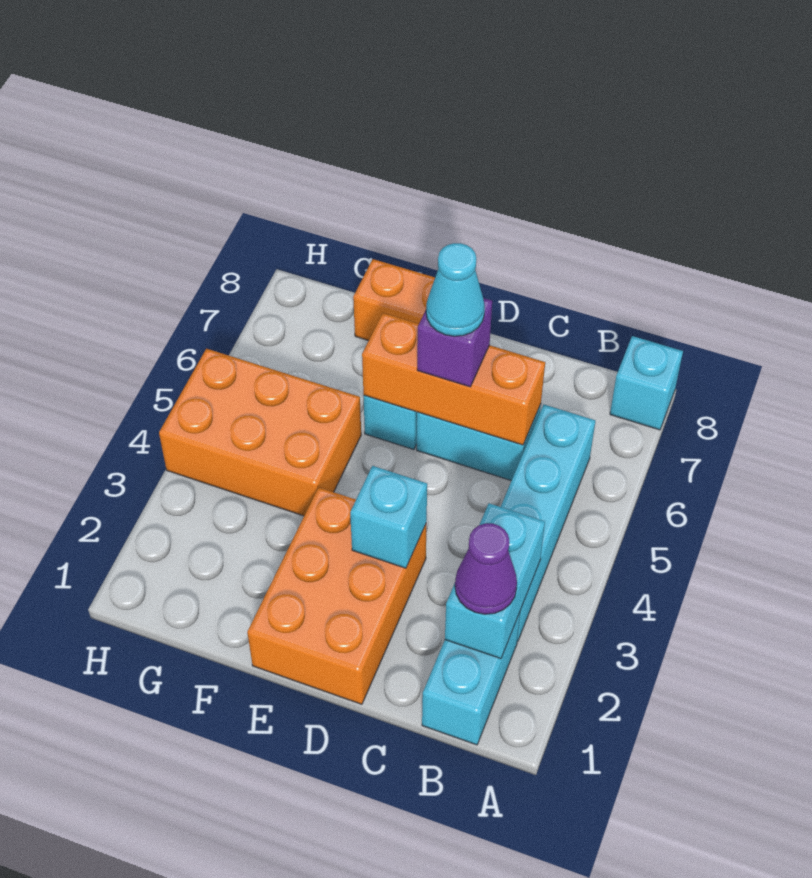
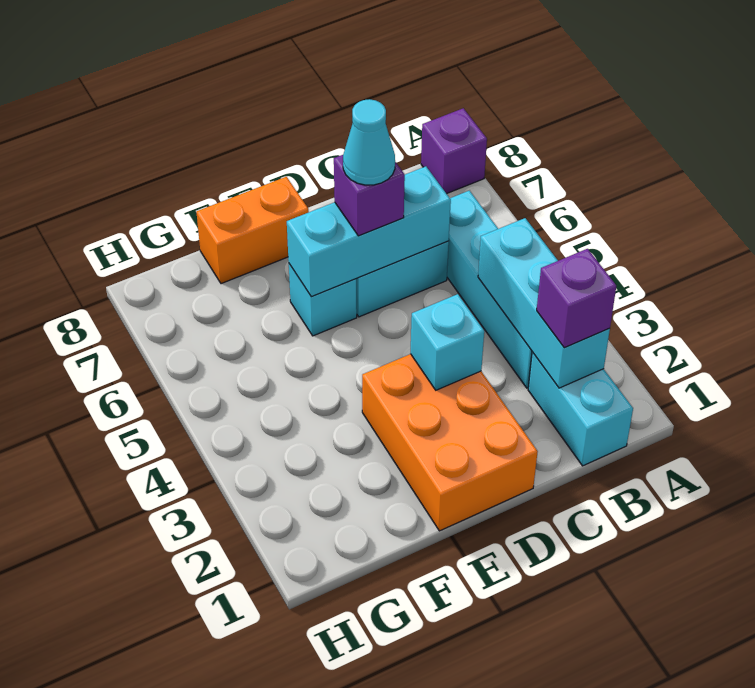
cyan 1x1 brick [610,336,683,430] -> purple 1x1 brick [421,108,487,194]
cyan 1x2 brick [445,503,545,659] -> cyan 1x3 brick [478,218,610,388]
purple 1x1 cone [455,523,517,614] -> purple 1x1 brick [537,249,616,348]
orange 1x3 brick [362,313,545,445] -> cyan 1x3 brick [287,166,451,297]
orange 2x3 brick [159,349,361,516] -> none

